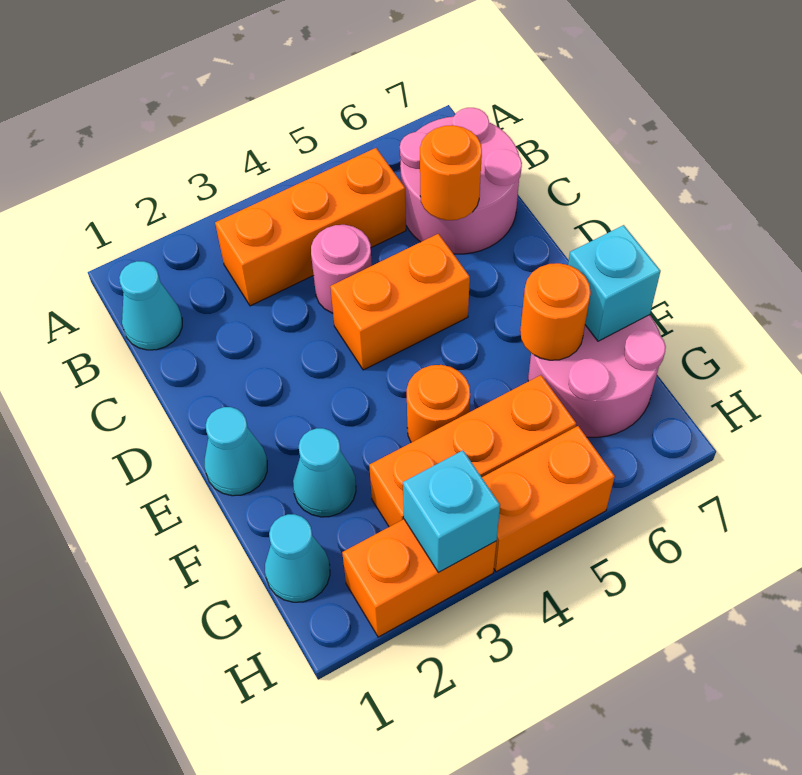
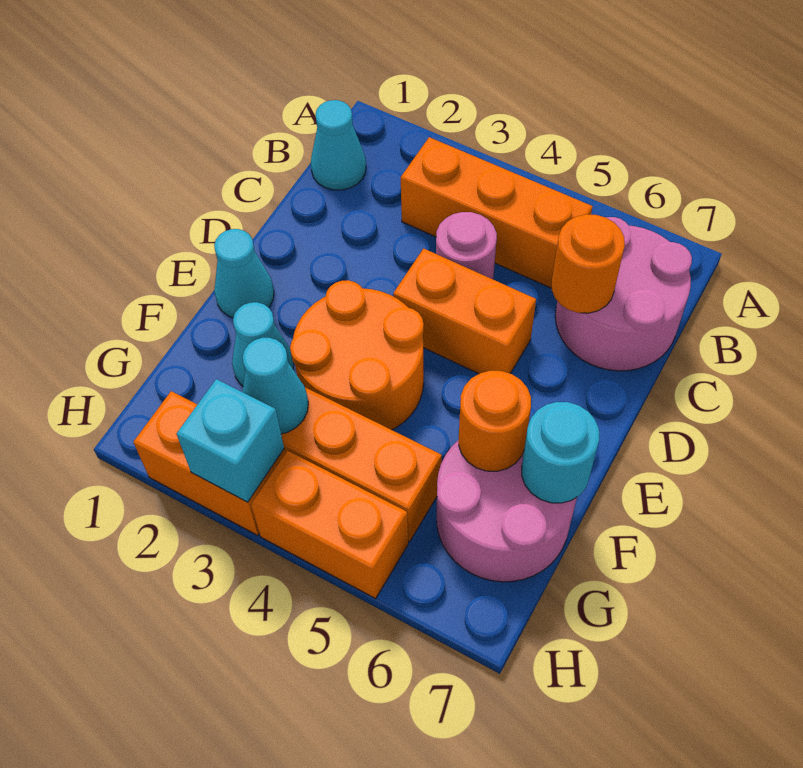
orange 1x1 round brick [407,365,470,443] -> orange 2x2 round brick [290,280,424,430]
cyan 1x1 brick [568,225,661,341] -> cyan 1x1 round brick [522,402,599,503]
cyan 1x1 cone [265,514,330,602] -> cyan 1x1 cone moved to [242,338,308,434]

